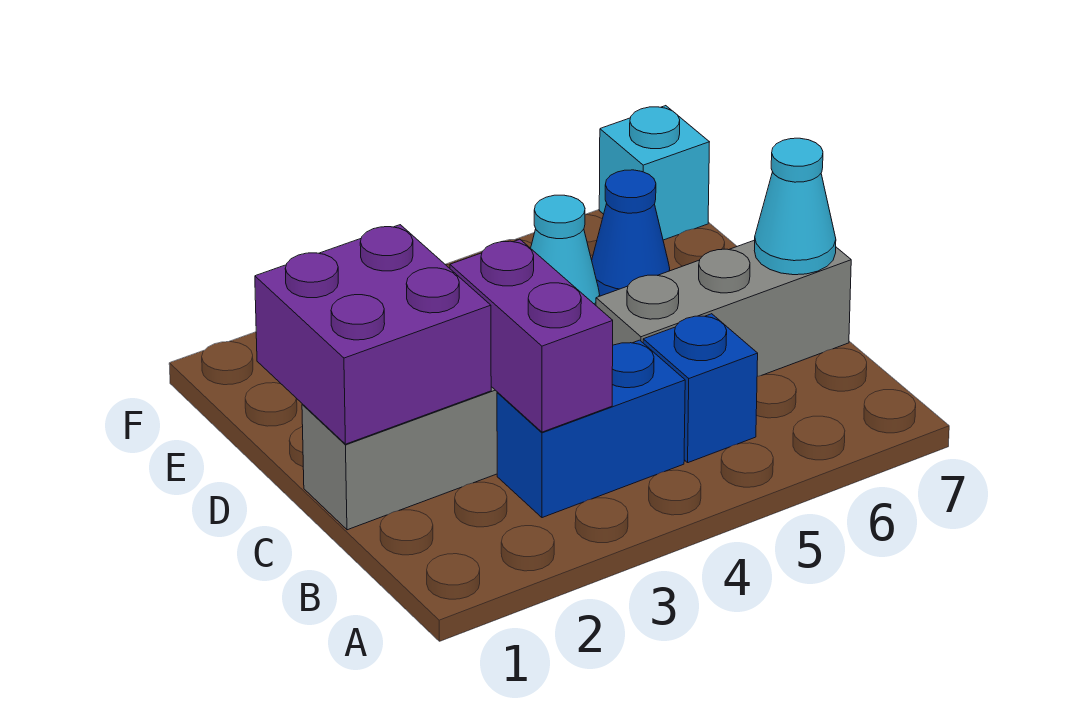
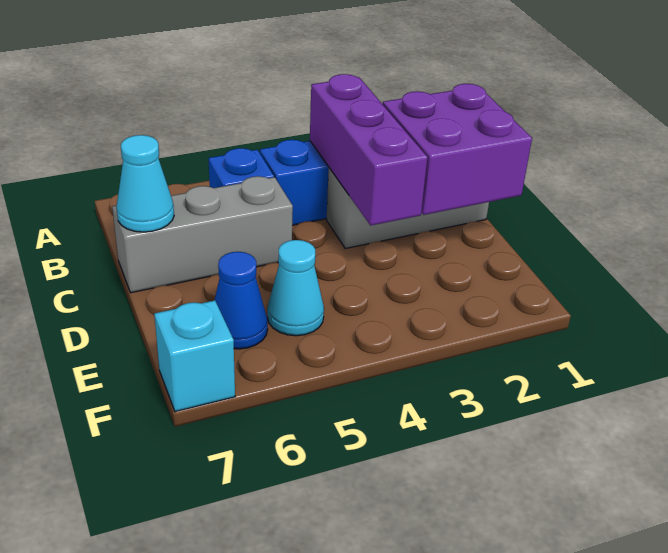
purple 1x2 brick [450,239,613,432] -> purple 1x3 brick [310,74,427,226]

